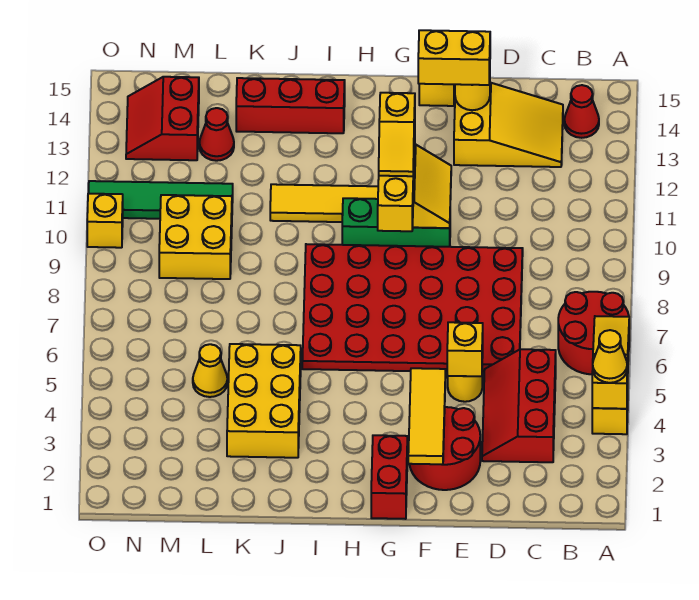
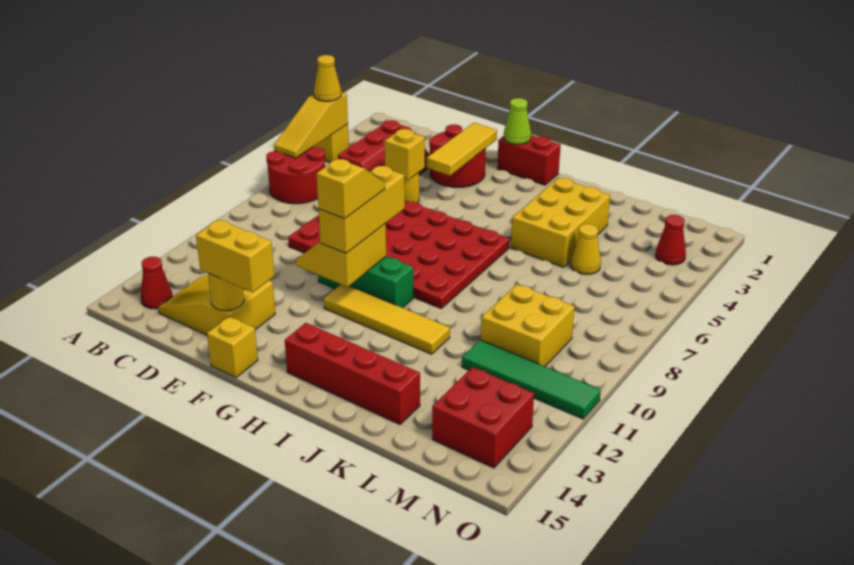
red 1x2 brick [371,435,407,519] -> red 1x2 brick turned to [497,135,561,185]
none -> lime 1x1 cone [504,98,531,145]
red 1x3 brick [236,78,345,133] -> red 1x4 brick [285,323,420,424]
red 1x1 cone [199,108,234,161] -> red 1x1 cone moved to [656,215,686,265]
red 2x2 slope [126,77,199,160] -> red 2x2 brick [432,367,534,468]
yellow 1x1 brick [87,194,123,248] -> none

